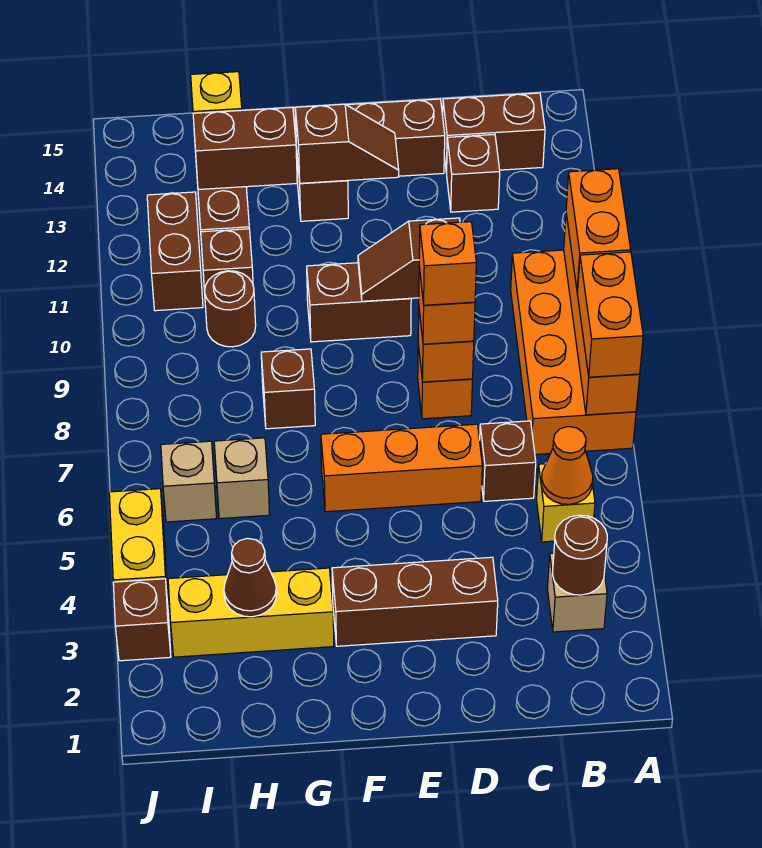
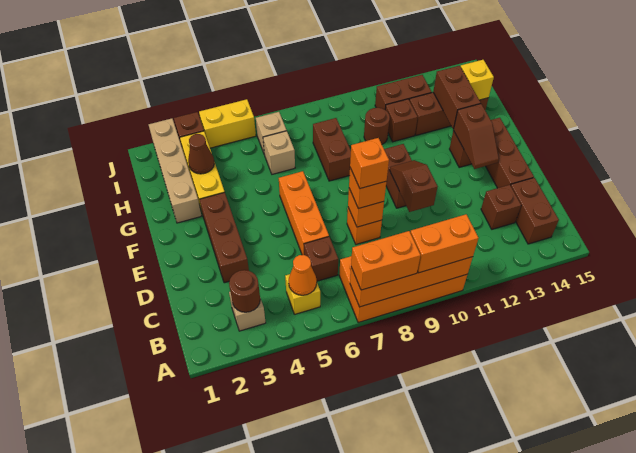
none -> tan 1x4 brick [149,118,201,223]
brown 1x1 brick [261,349,315,429] -> brown 1x2 brick [313,118,351,181]

